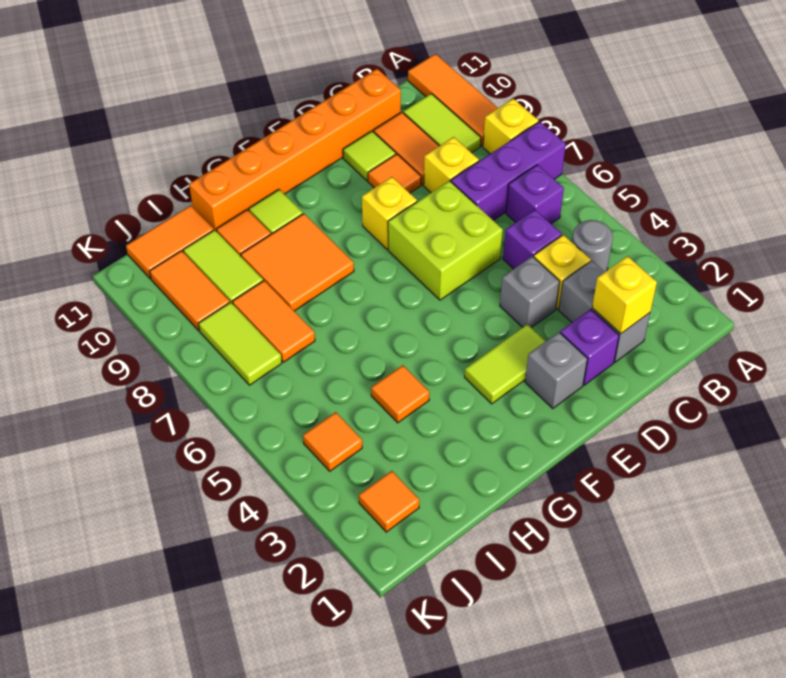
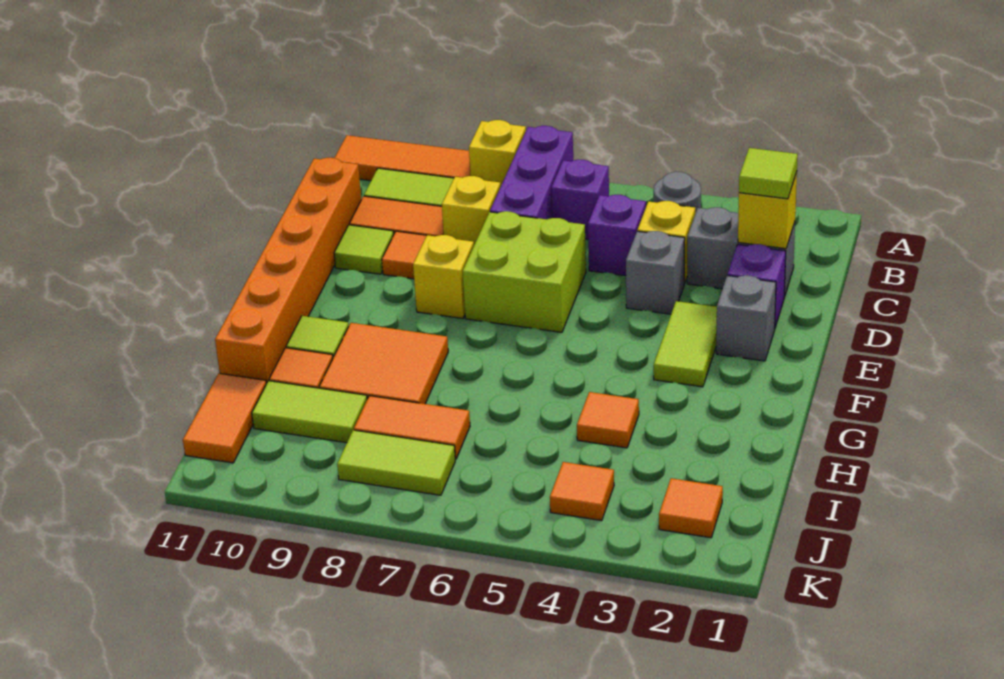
none -> lime 1x1 tile [739,148,798,199]
orange 1x2 tile [150,251,230,331] -> none

